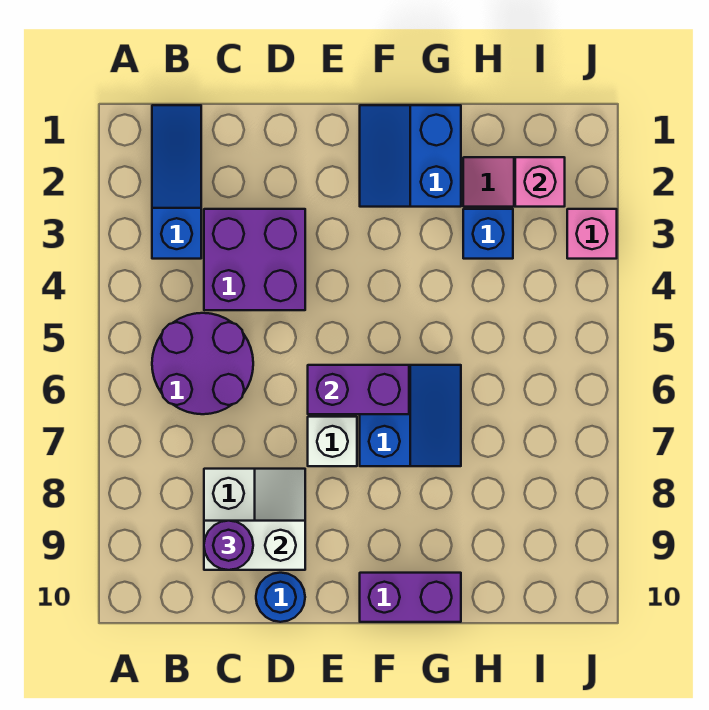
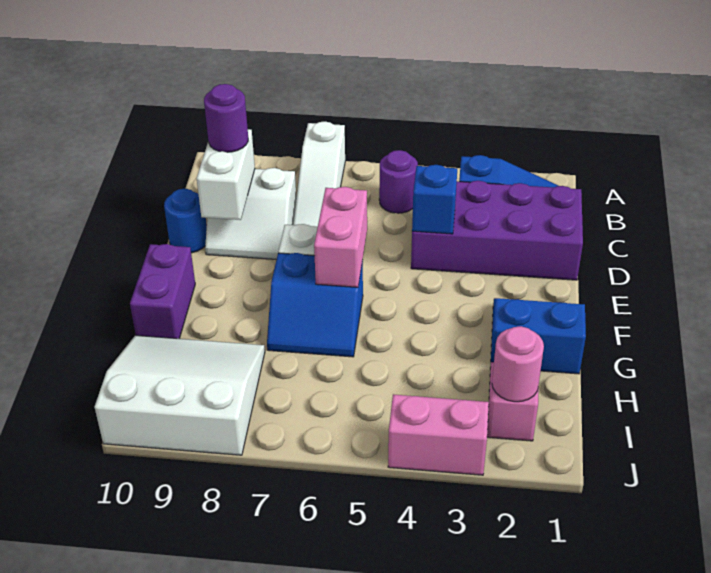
none -> white 1x3 slope [293,122,345,227]
purple 2x2 round brick [152,313,253,414] -> purple 1x1 round brick [379,150,418,213]
purple 2x2 brick [204,209,305,310] -> purple 2x4 brick [411,181,583,280]
purple 1x2 brick [308,365,409,414] -> pink 1x2 brick [314,187,367,287]
blue 1x1 brick [463,209,513,259] -> blue 1x1 brick moved to [412,165,457,234]
none -> white 3x3 slope [95,335,265,455]
pink 1x1 brick [515,157,565,207] -> pink 1x1 round brick [492,326,544,402]
pink 1x1 brick [567,209,617,259] -> pink 1x2 brick [388,394,489,475]

